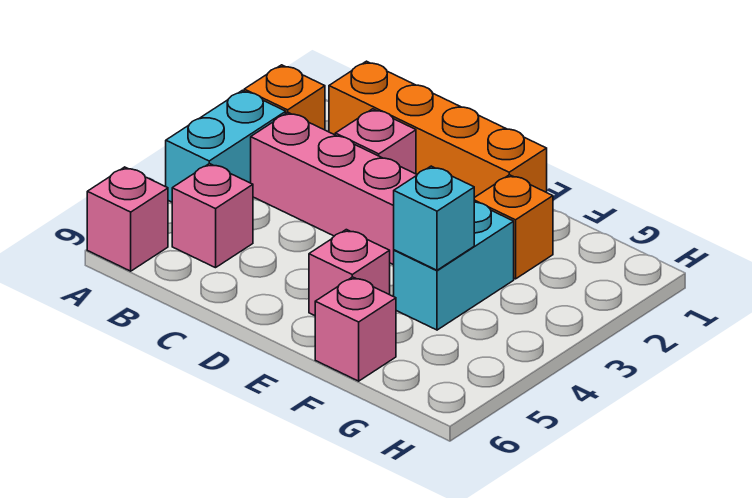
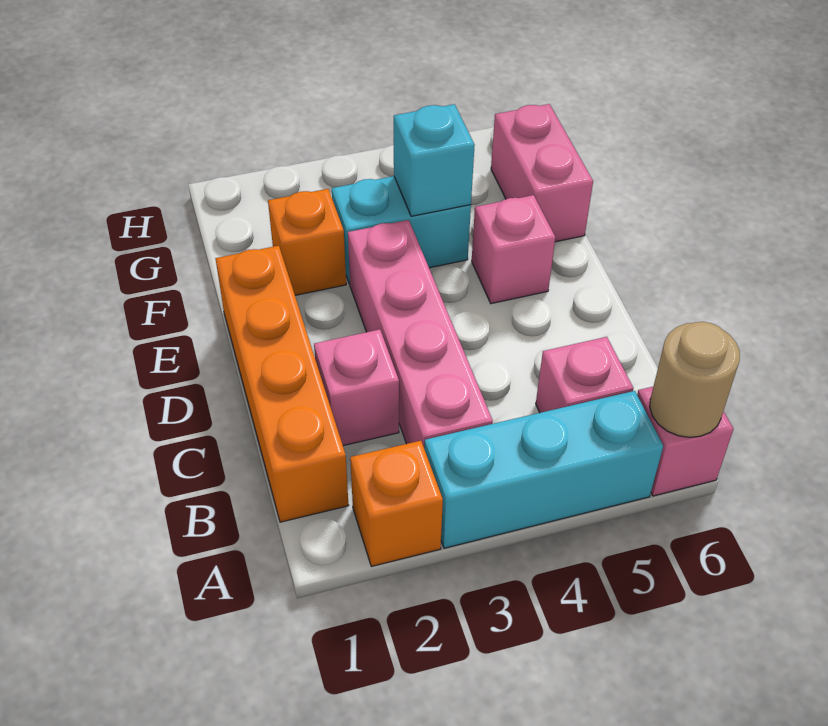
cyan 1x2 brick [166,90,286,202] -> cyan 1x3 brick [424,391,663,548]
none -> tan 1x1 round brick [650,322,740,437]
pink 1x1 brick [315,277,396,381] -> pink 1x2 brick [491,104,593,242]

